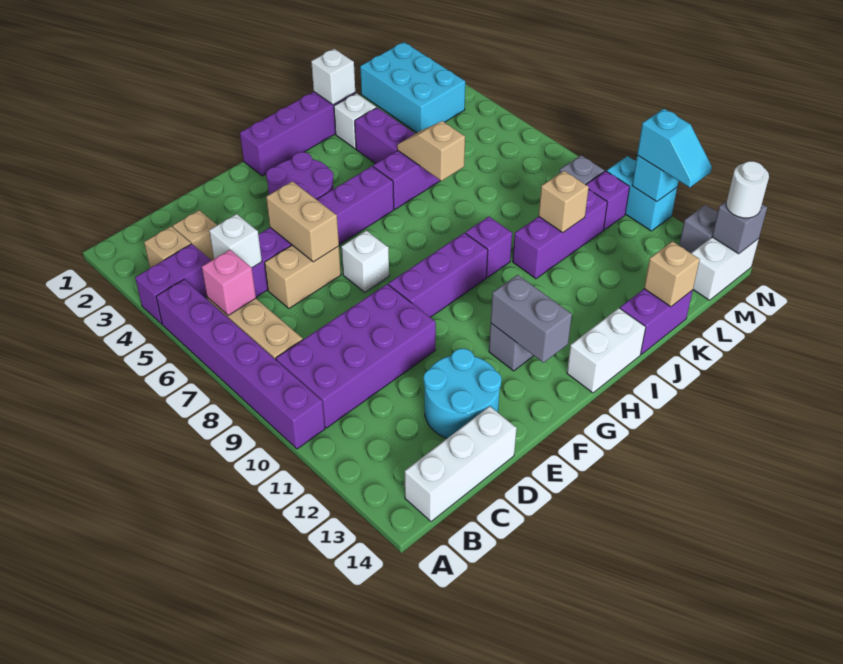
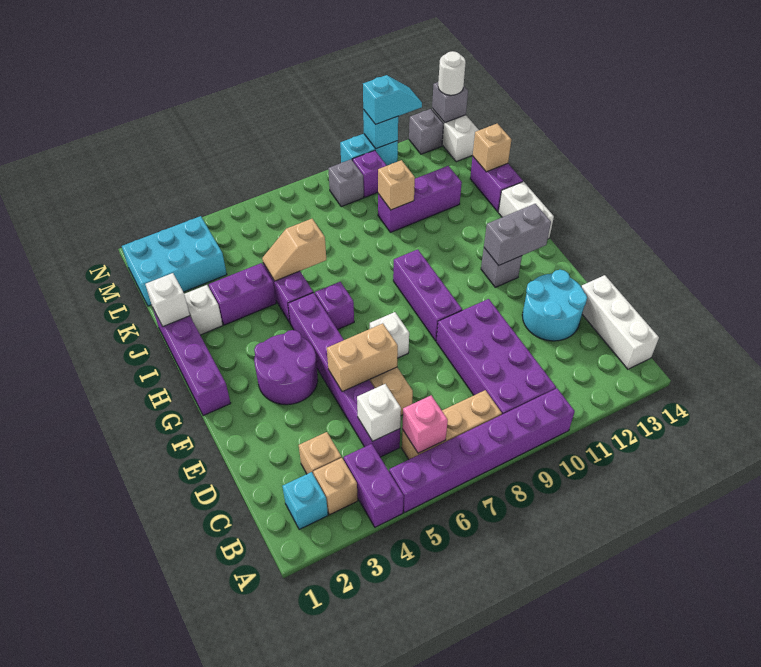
none -> cyan 1x1 brick [283,472,328,530]
purple 1x1 brick [466,217,512,278] -> purple 1x1 brick moved to [315,282,354,330]
purple 1x3 brick [513,189,607,279] -> purple 1x3 brick turned to [378,166,462,232]

